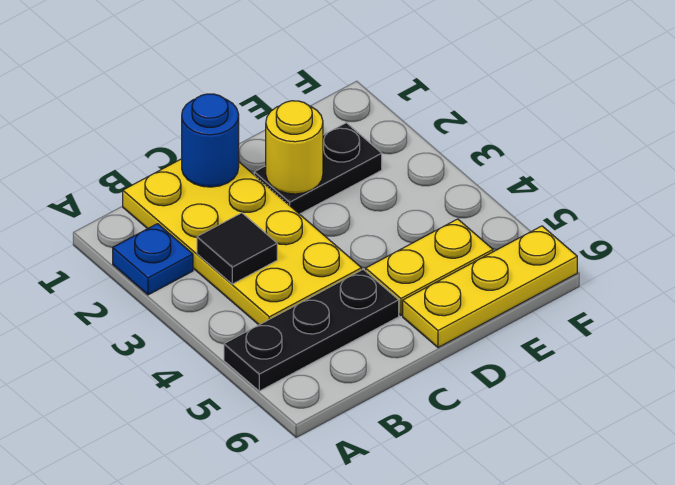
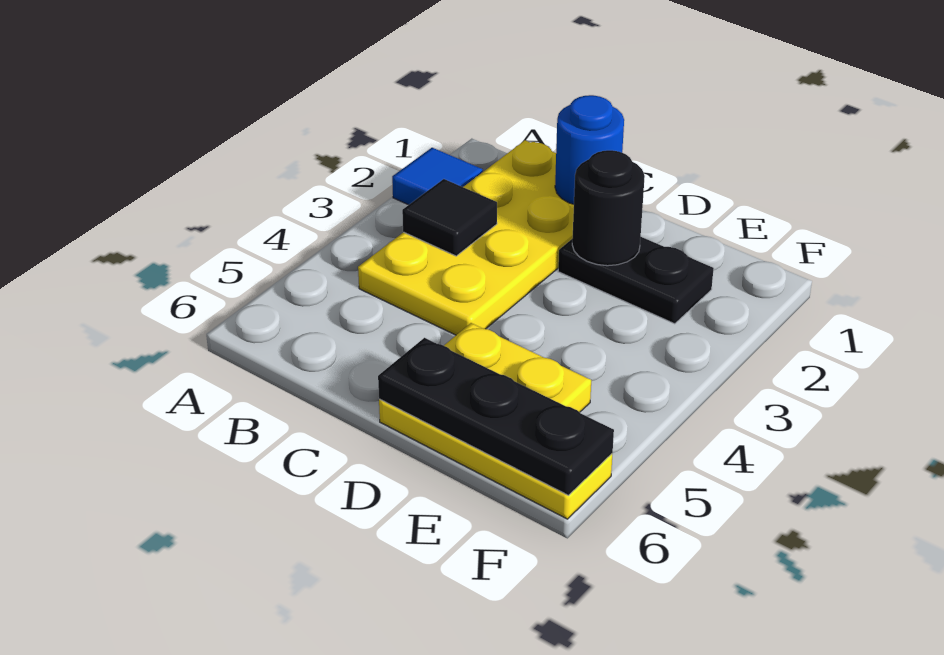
blue 1x1 plate [113,224,193,295] -> blue 1x1 tile [392,148,483,205]
black 1x3 plate [224,269,399,391] -> black 1x3 plate moved to [378,338,614,495]
yellow 1x1 round brick [266,101,323,194] -> black 1x1 round brick [572,150,645,266]

